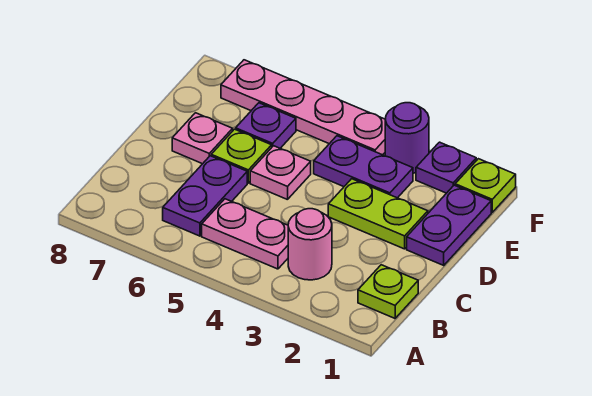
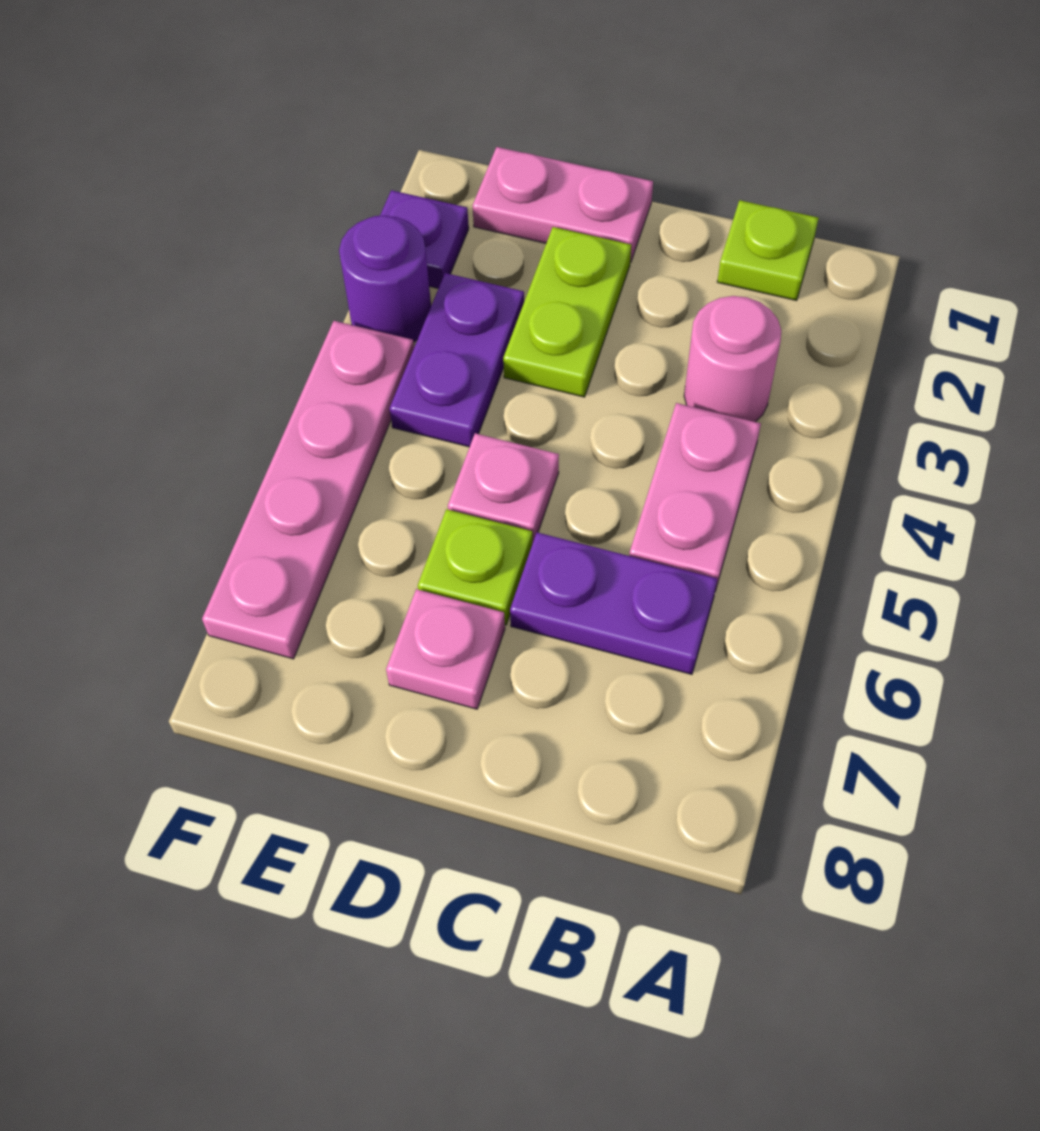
purple 1x2 plate [407,185,491,265] -> pink 1x2 plate [473,147,653,263]
purple 1x1 plate [236,103,296,148] -> none
lime 1x1 plate [455,159,516,212] -> none

